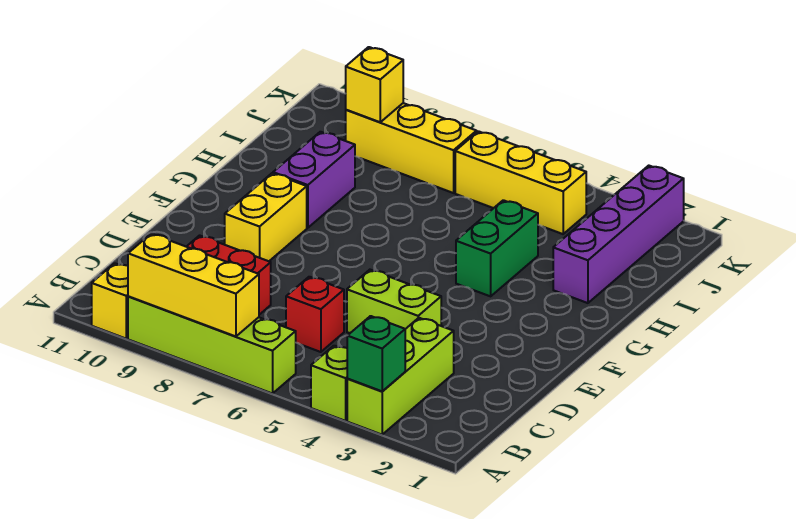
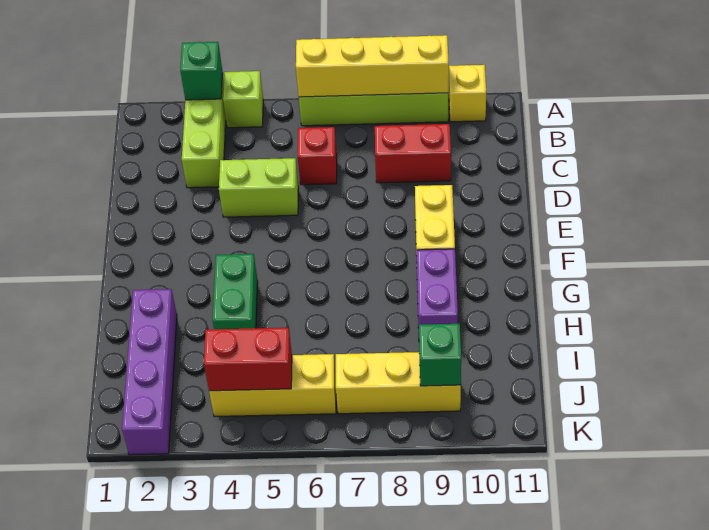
yellow 1x3 brick [128,234,259,336] -> yellow 1x4 brick [296,35,449,97]
none -> red 1x2 brick [204,328,292,391]
yellow 1x1 brick [346,47,403,122] -> green 1x1 brick [419,324,461,386]

